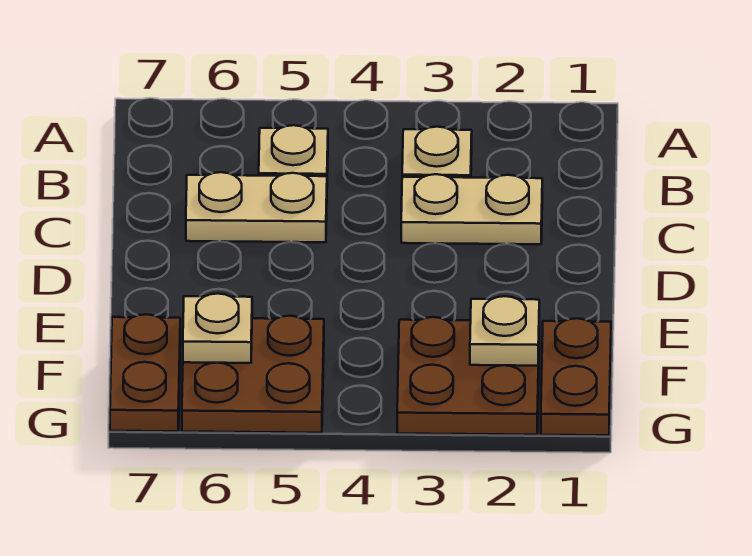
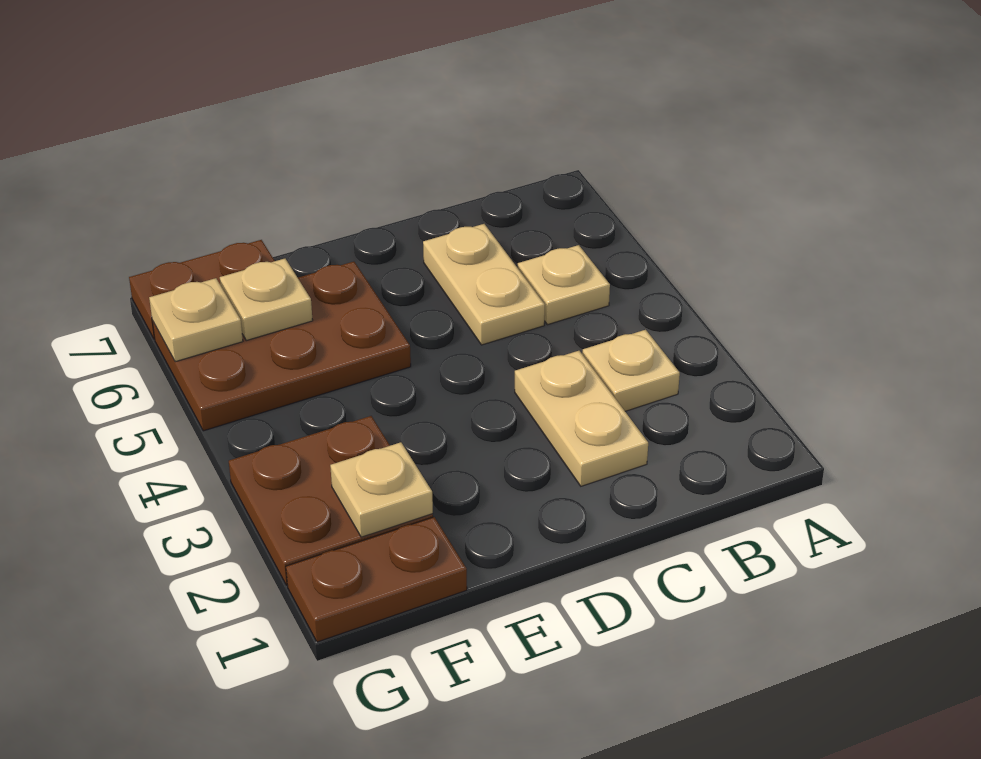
brown 2x2 plate [182,316,324,433] -> brown 2x3 plate [152,262,411,431]
none -> tan 1x1 plate [149,278,243,362]

